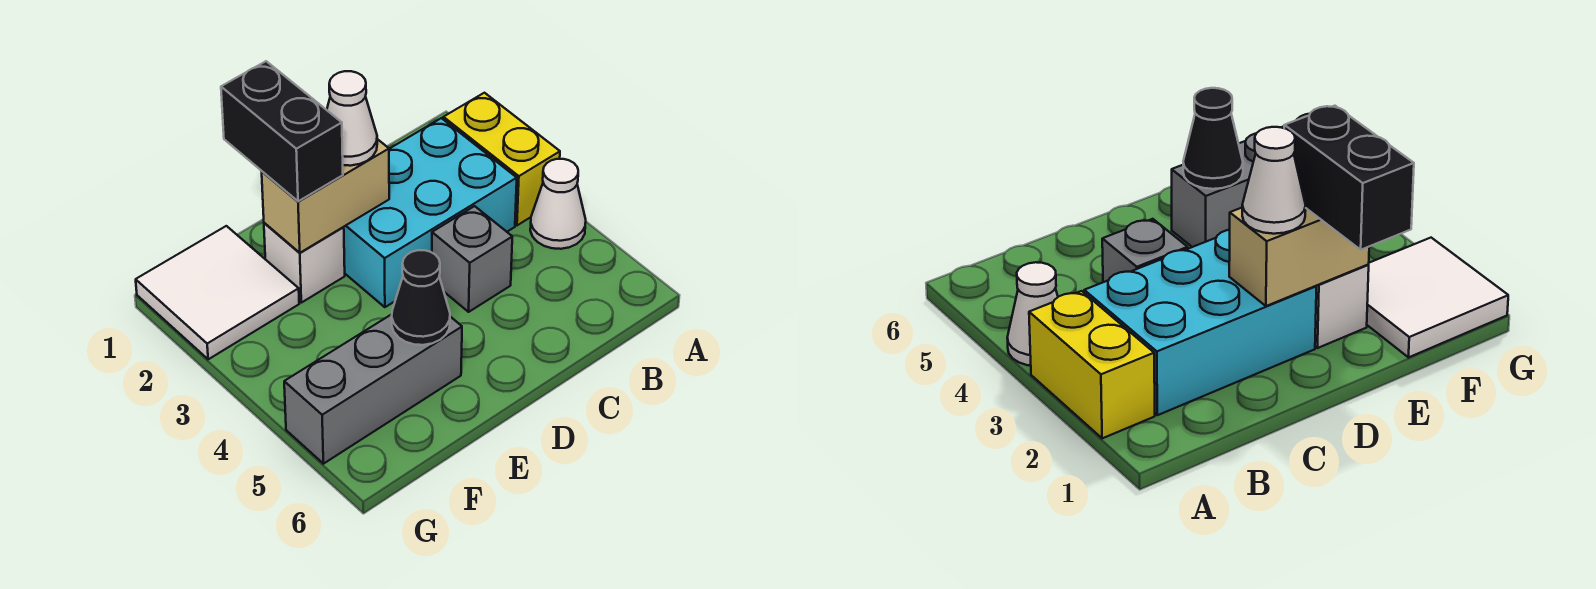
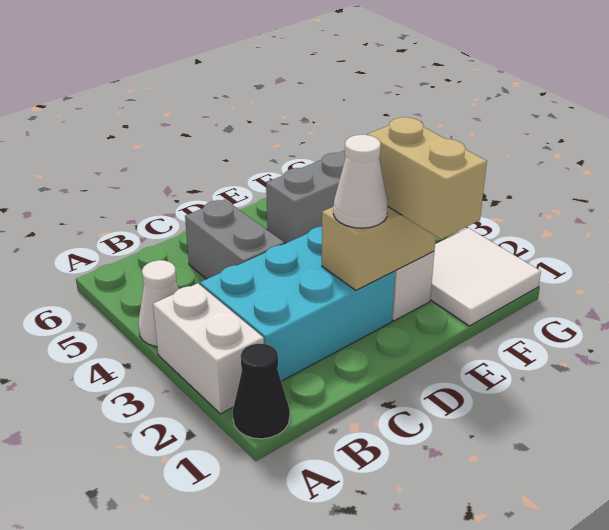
yellow 1x2 brick [443,93,560,225] -> white 1x2 brick [153,283,264,414]
grey 1x1 brick [432,206,512,312] -> grey 1x2 brick [185,200,284,279]
black 1x2 brick [221,61,343,201] -> tan 1x2 brick [367,117,487,239]
black 1x1 cone [392,250,450,345] -> black 1x1 cone moved to [233,344,290,439]

